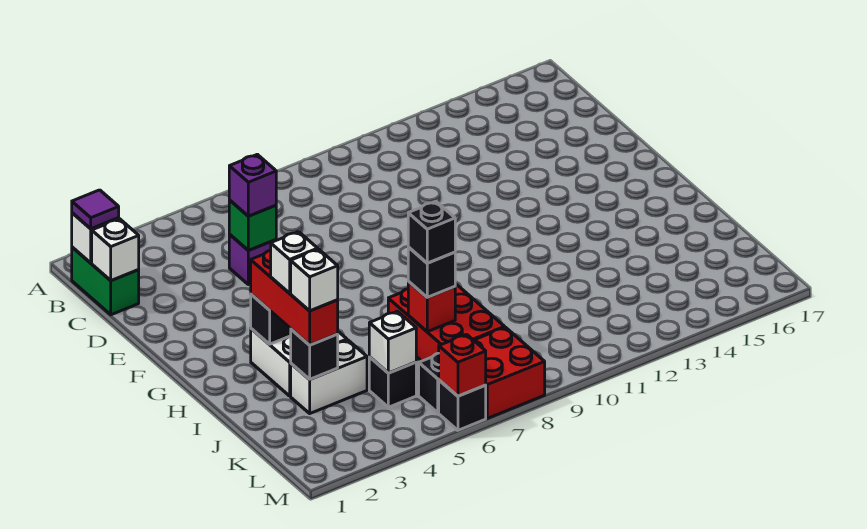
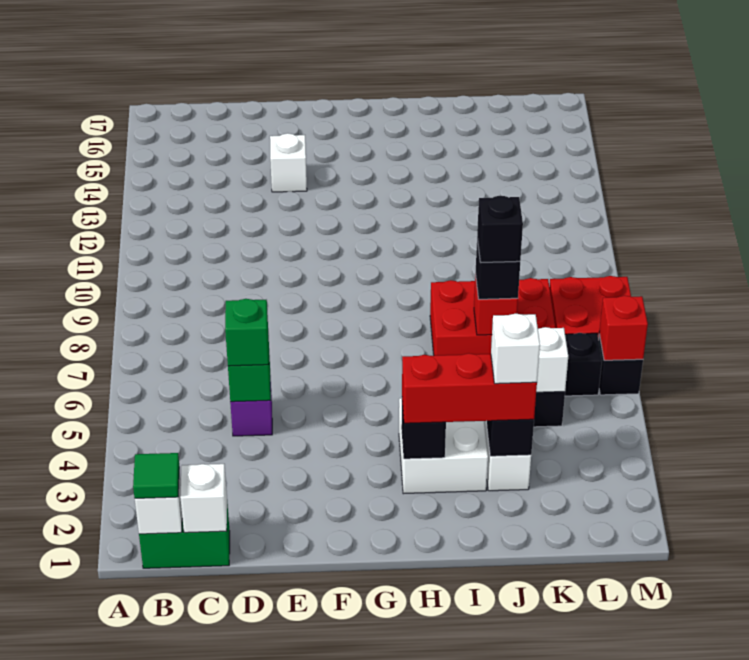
purple 1x1 tile [72,190,119,229] -> green 1x1 tile [133,453,179,498]
purple 1x1 brick [229,154,276,216] -> green 1x1 brick [225,299,269,366]
white 1x1 brick [271,232,318,293] -> white 1x1 brick moved to [270,133,307,192]

